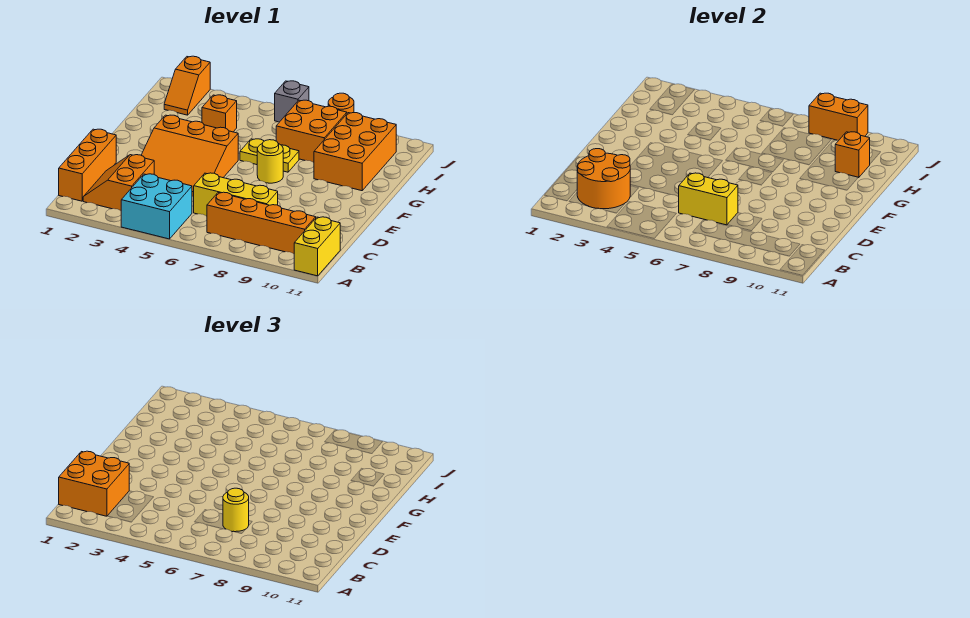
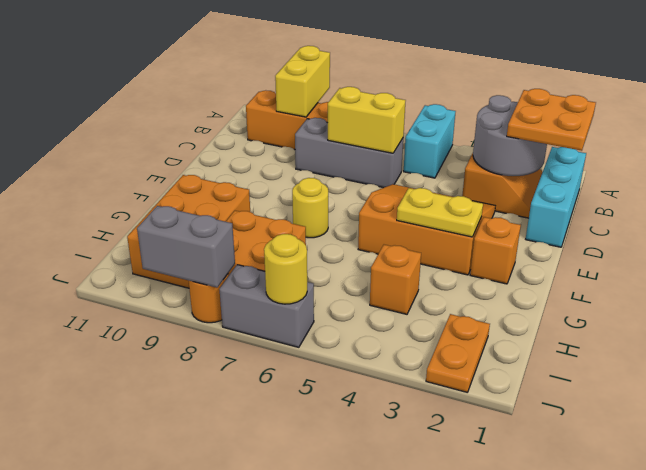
cyan 2x2 brick [121,174,192,239] -> cyan 1x2 brick [404,104,456,178]
yellow 1x2 brick [294,217,340,276] -> yellow 1x2 brick moved to [275,46,330,117]
orange 1x3 brick [59,129,116,201] -> cyan 1x3 brick [526,147,586,247]
orange 2x2 brick [59,451,129,516] -> orange 2x2 plate [507,89,596,151]
orange 2x2 round brick [577,149,630,209] -> grey 2x2 round brick [473,95,547,176]
yellow 1x3 brick [194,173,278,216] -> grey 1x3 brick [295,118,403,188]
yellow 1x1 round brick [223,488,249,532] -> yellow 1x1 round brick moved to [264,234,307,304]
yellow 1x2 plate [240,139,299,172] -> yellow 1x2 plate moved to [397,188,483,237]
orange 1x1 brick [835,132,870,178] -> orange 1x1 brick moved to [470,217,521,284]
orange 1x2 slope [164,56,210,115] -> orange 1x2 plate [426,314,490,392]
grey 1x1 brick [275,81,309,122] -> grey 1x2 brick [219,265,314,347]
orange 1x2 brick [809,93,868,140] -> grey 1x2 brick [137,206,235,288]

